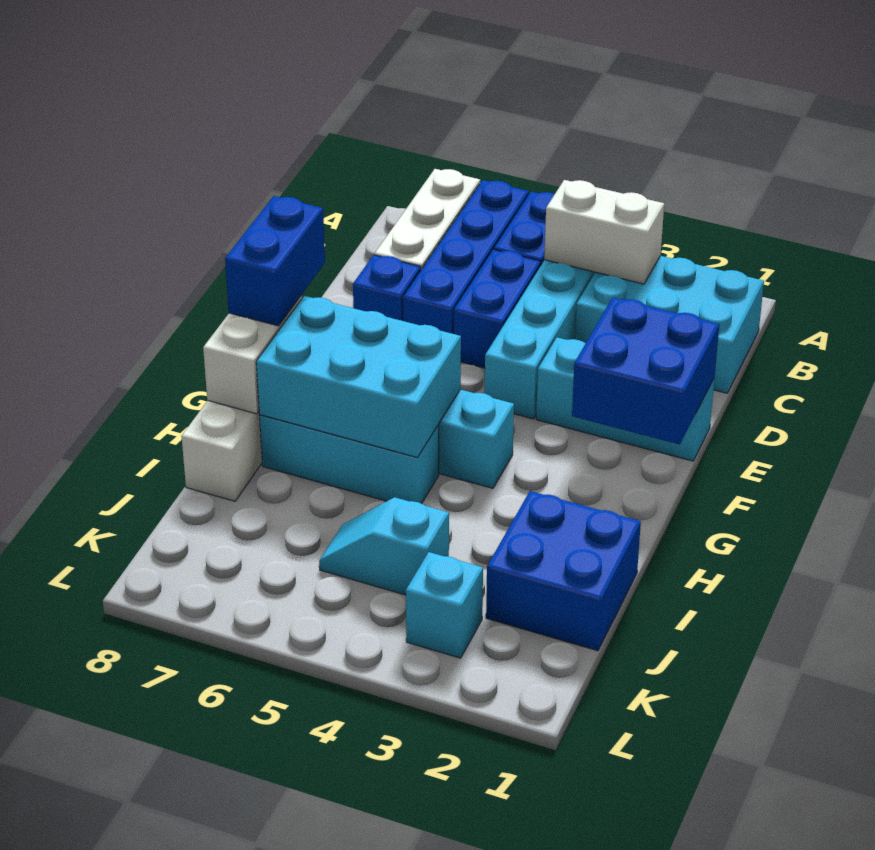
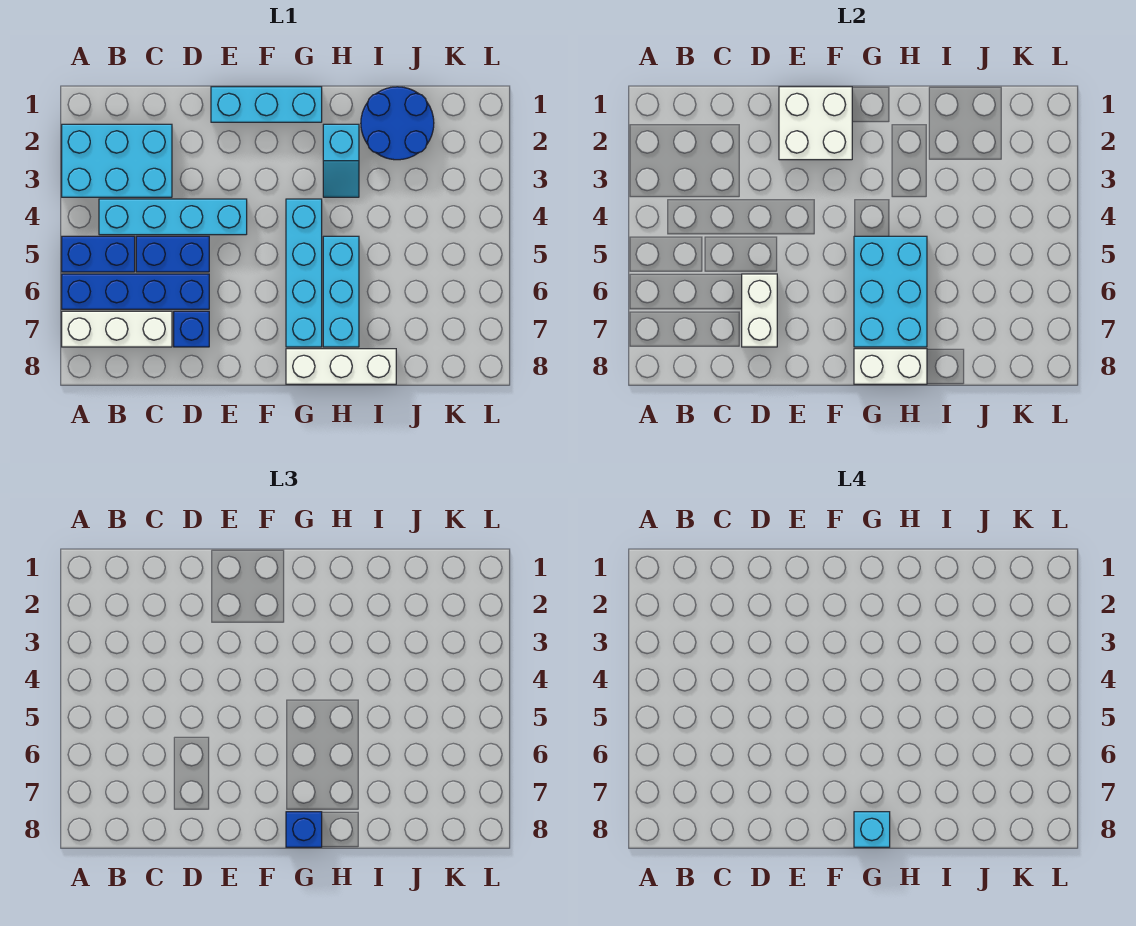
cyan 2x3 brick [575,256,764,393] -> cyan 2x3 brick turned to [62,124,172,197]
white 1x2 brick [544,180,664,284] -> white 1x2 brick moved to [742,274,777,347]
cyan 1x3 brick [536,337,714,461] -> cyan 1x3 brick turned to [211,87,322,122]
blue 2x2 brick [572,298,719,445] -> white 2x2 brick [779,87,852,160]
blue 1x2 brick [225,196,325,326] -> blue 1x1 brick [286,812,322,847]
blue 2x2 brick [486,491,641,651] -> blue 2x2 round brick [361,87,434,160]
cyan 1x2 slope [319,497,449,595] -> cyan 1x2 slope moved to [323,124,359,197]
cyan 1x1 brick [406,552,483,658] -> cyan 1x1 brick moved to [854,812,890,847]

